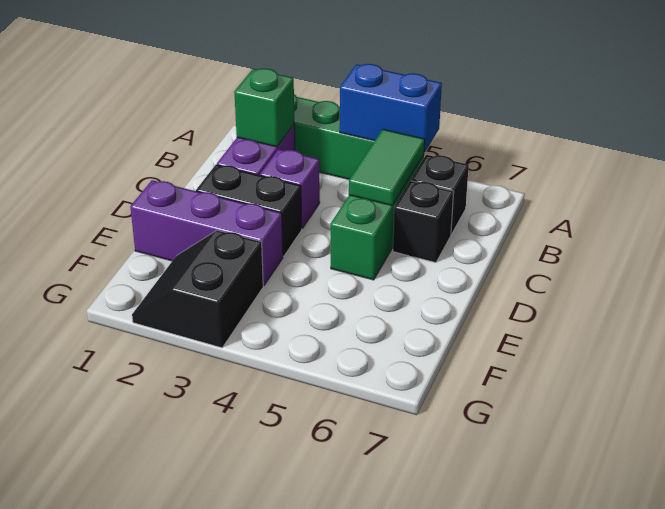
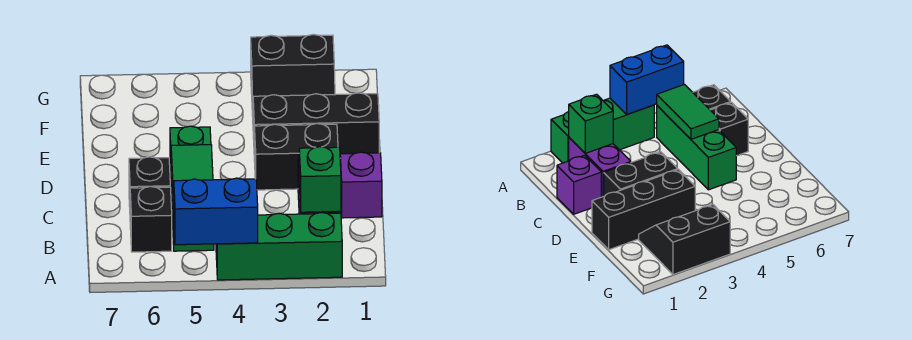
purple 1x1 brick [260,149,320,229] -> purple 1x1 brick moved to [340,152,382,218]
purple 1x3 brick [130,180,283,285] -> black 1x3 brick [253,93,379,154]
black 2x2 slope [132,230,263,348] -> black 2x2 slope turned to [251,34,335,117]

